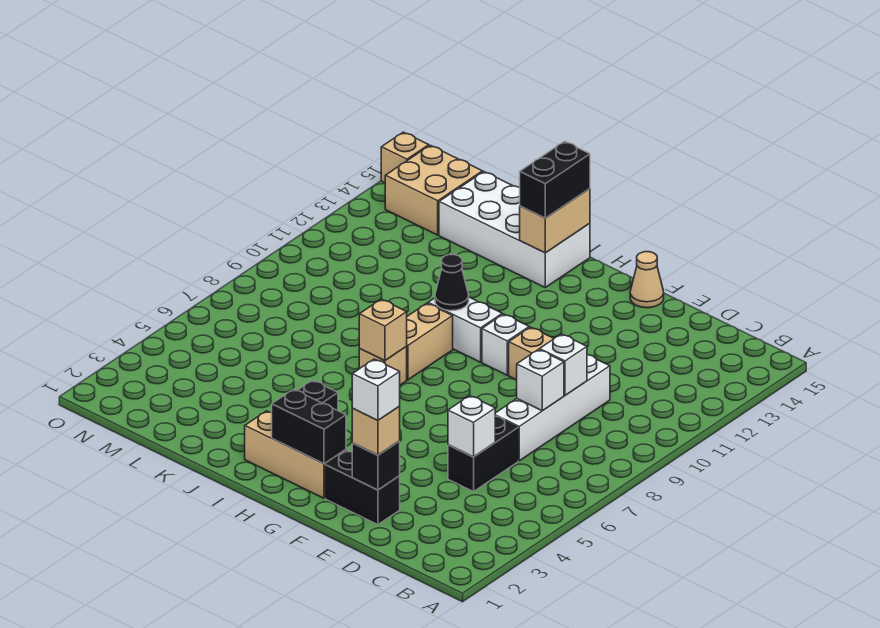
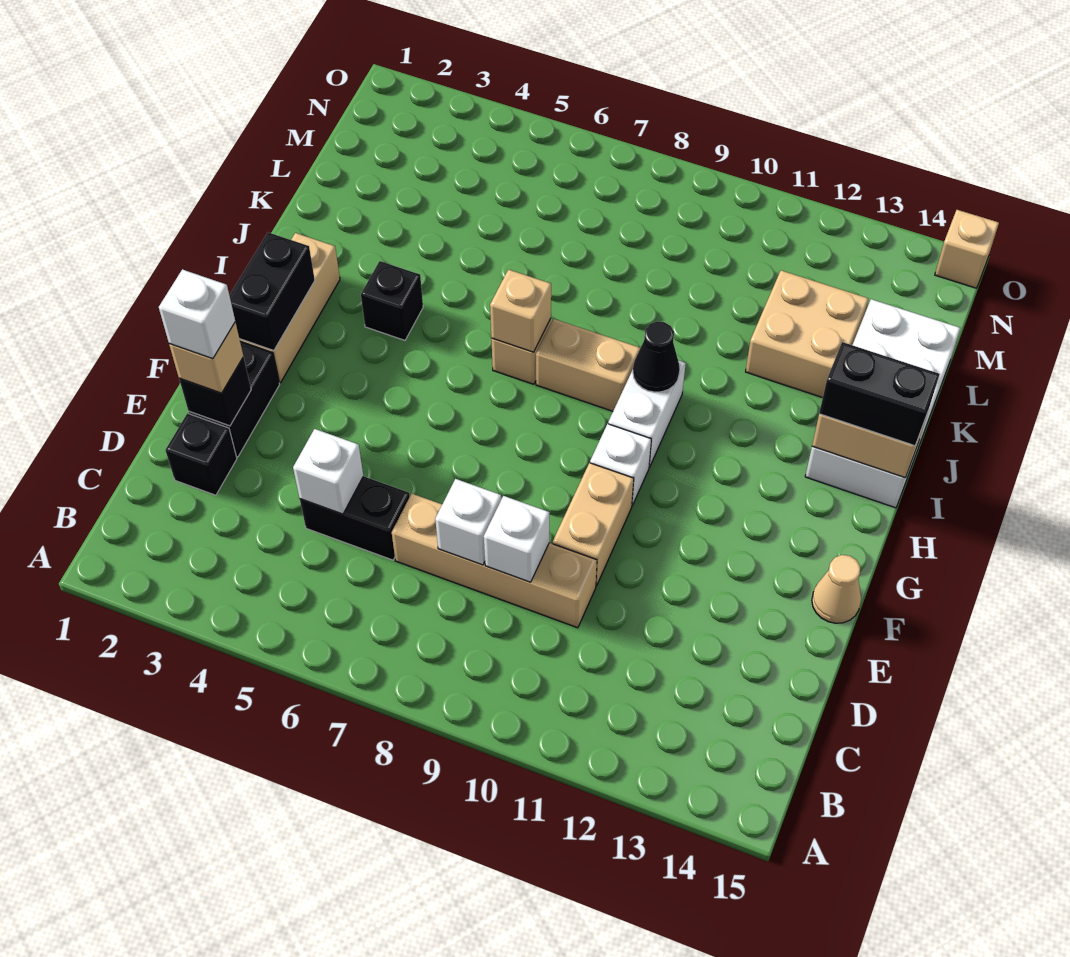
none -> black 1x1 brick [165,413,237,495]
white 1x4 brick [495,355,610,461] -> tan 1x4 brick [392,494,597,628]
tan 2x2 brick [385,145,483,235] -> tan 2x2 brick moved to [746,271,868,398]

